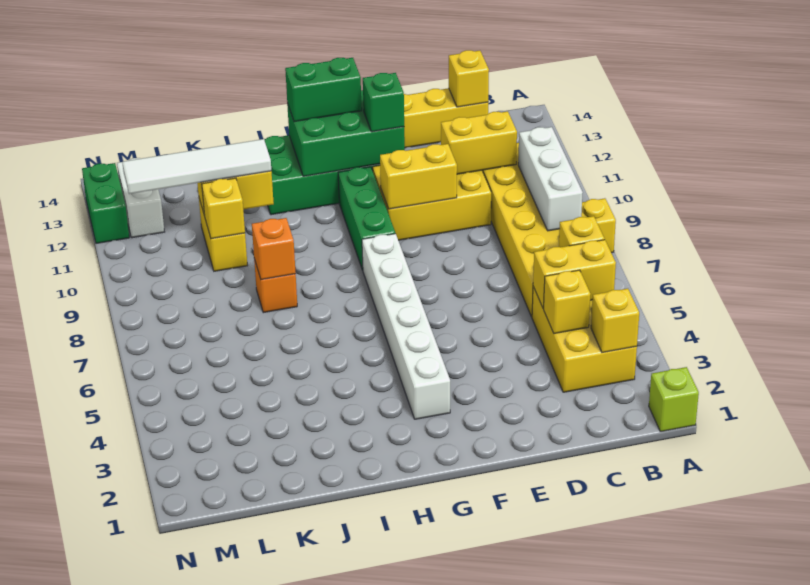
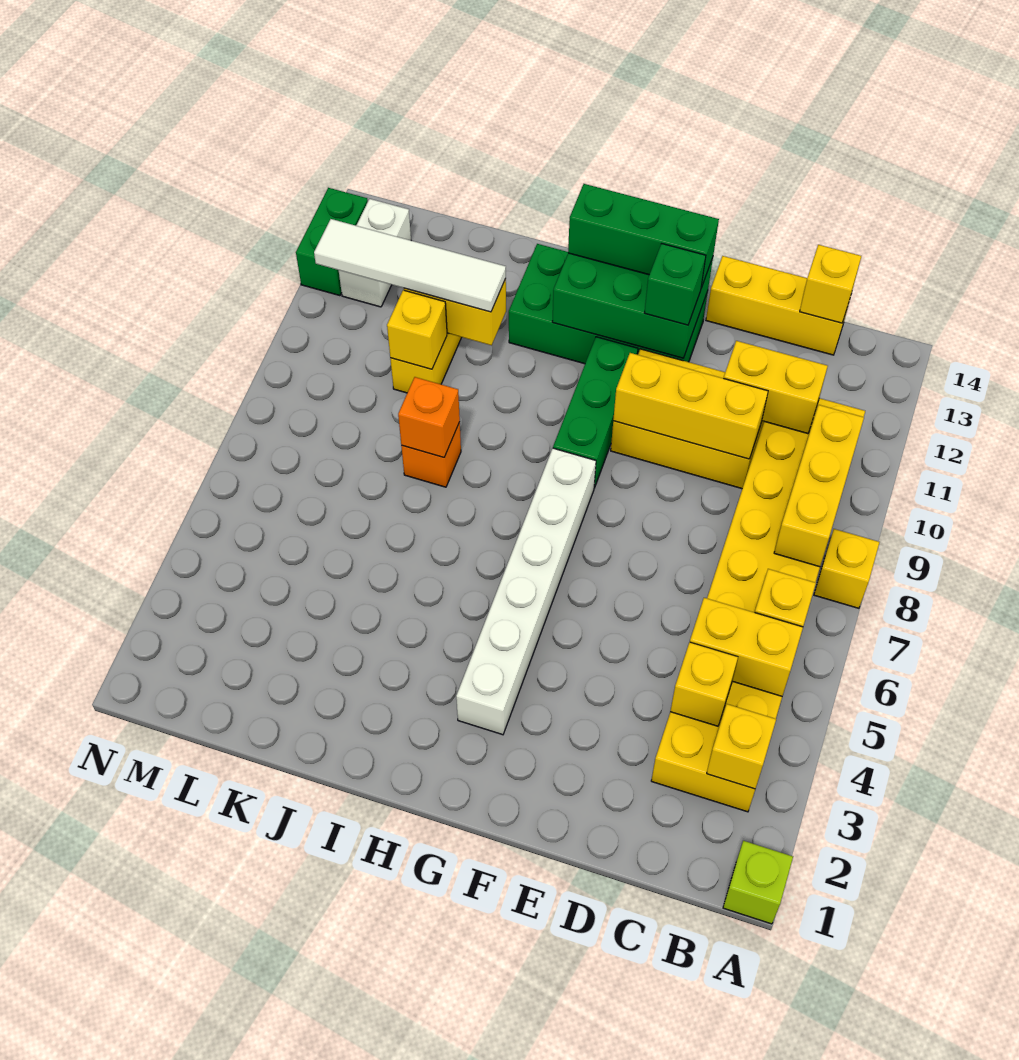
white 1x3 brick [518,127,583,231] -> yellow 1x3 brick [774,405,864,567]
yellow 1x2 brick [380,144,457,209] -> yellow 1x3 brick [613,353,768,459]
green 1x2 brick [285,58,362,122] -> green 1x3 brick [568,184,719,288]

